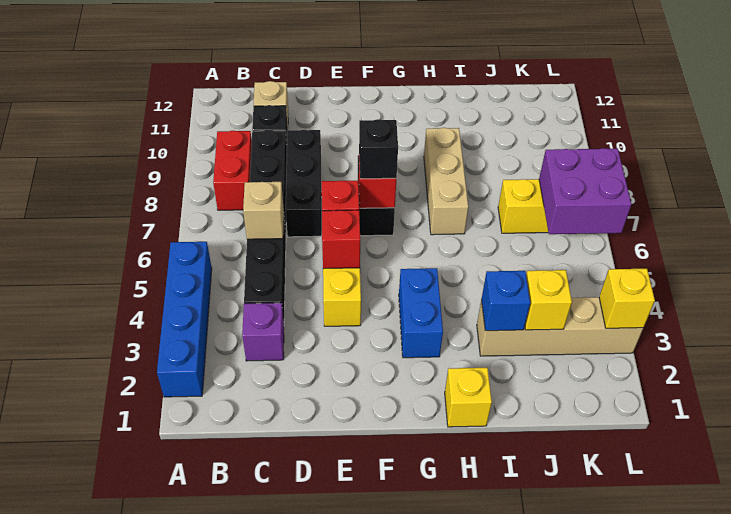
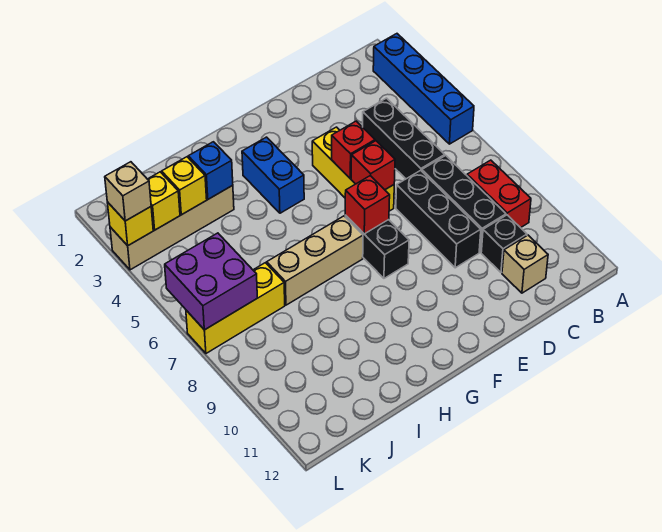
purple 1x1 brick [242,303,284,361] -> none
tan 1x1 brick [243,182,284,239] -> tan 1x1 brick moved to [105,162,151,221]
black 1x1 brick [359,119,398,179] -> none
yellow 1x1 brick [445,368,492,427] -> yellow 1x1 brick moved to [148,172,180,230]
tan 1x3 brick [424,128,468,235] -> tan 1x3 brick turned to [267,216,363,305]

